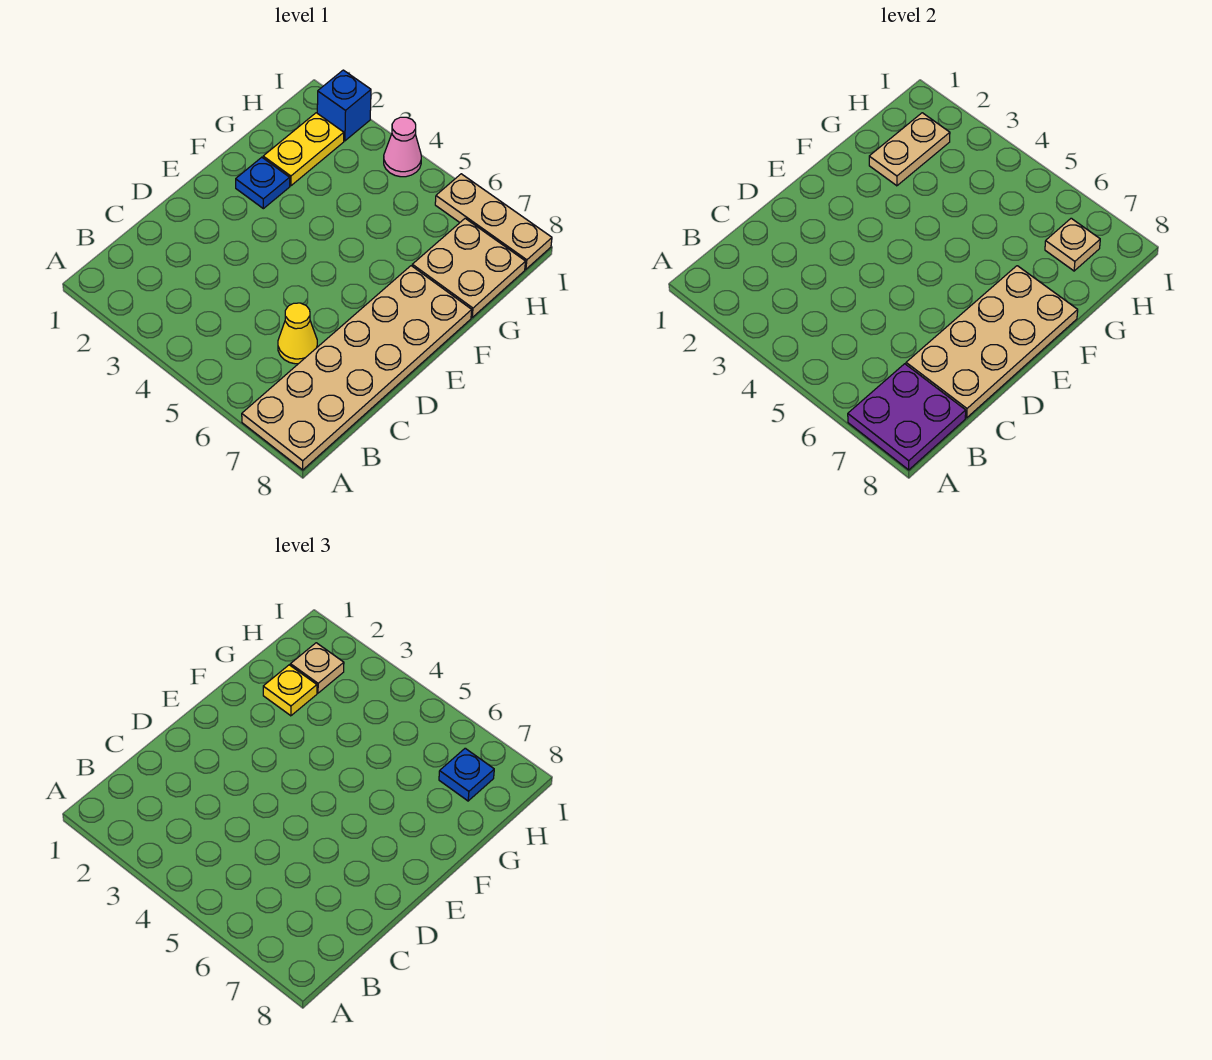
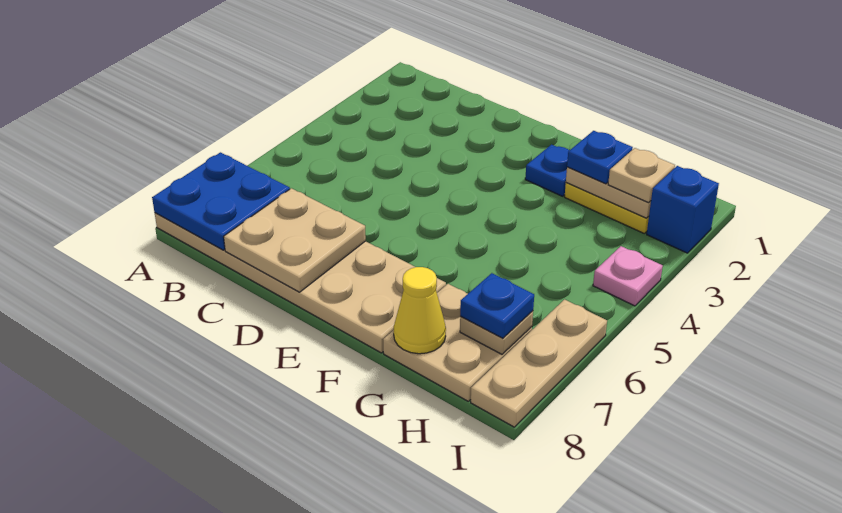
purple 2x2 plate [848,364,966,470] -> blue 2x2 plate [152,152,290,250]
yellow 1x1 cone [278,303,317,364] -> yellow 1x1 cone moved to [394,267,446,354]
tan 2x4 plate [906,266,1078,418] -> tan 2x2 plate [224,188,366,292]
yellow 1x1 plate [263,665,317,716] -> blue 1x1 plate [567,131,633,184]
pink 1x1 cone [384,117,421,177] -> pink 1x1 plate [593,246,663,306]

